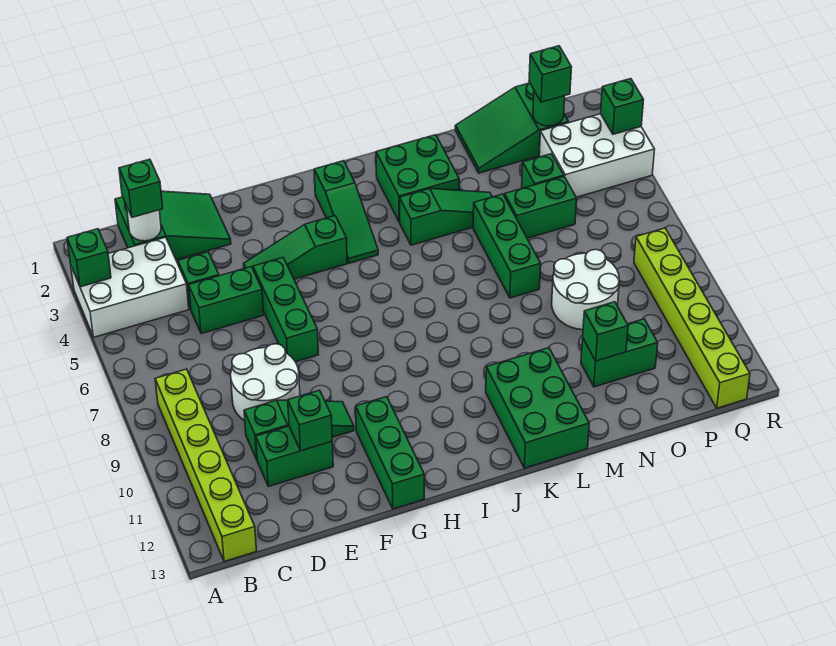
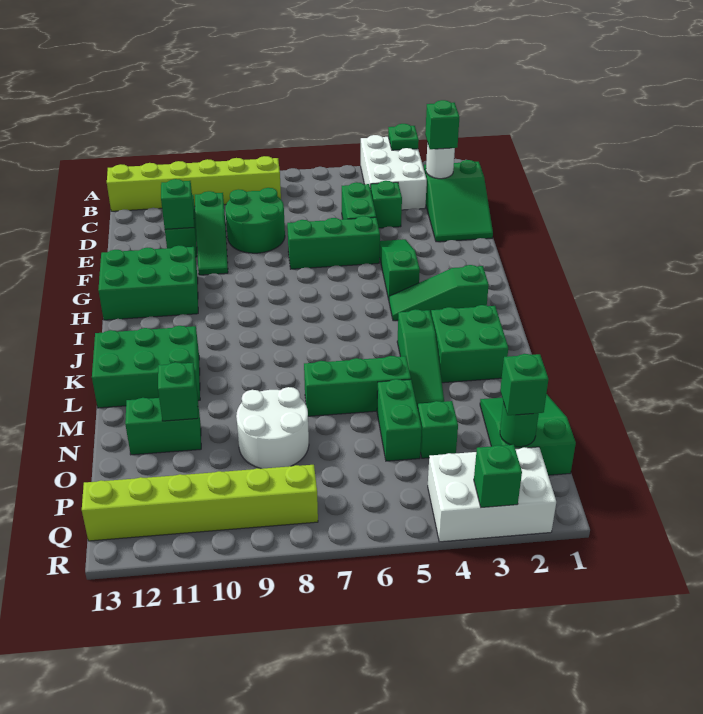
green 1x1 brick [67,229,111,287] -> green 1x1 plate [388,124,419,150]
white 2x2 round brick [231,344,300,421] -> green 2x2 round brick [225,188,285,253]
green 1x3 brick [356,397,424,509] -> green 2x3 brick [98,246,198,320]
green 1x2 brick [581,319,658,387] -> green 1x2 brick turned to [125,397,201,455]
white 2x3 brick [539,114,655,197] -> white 2x3 brick turned to [428,447,556,542]

